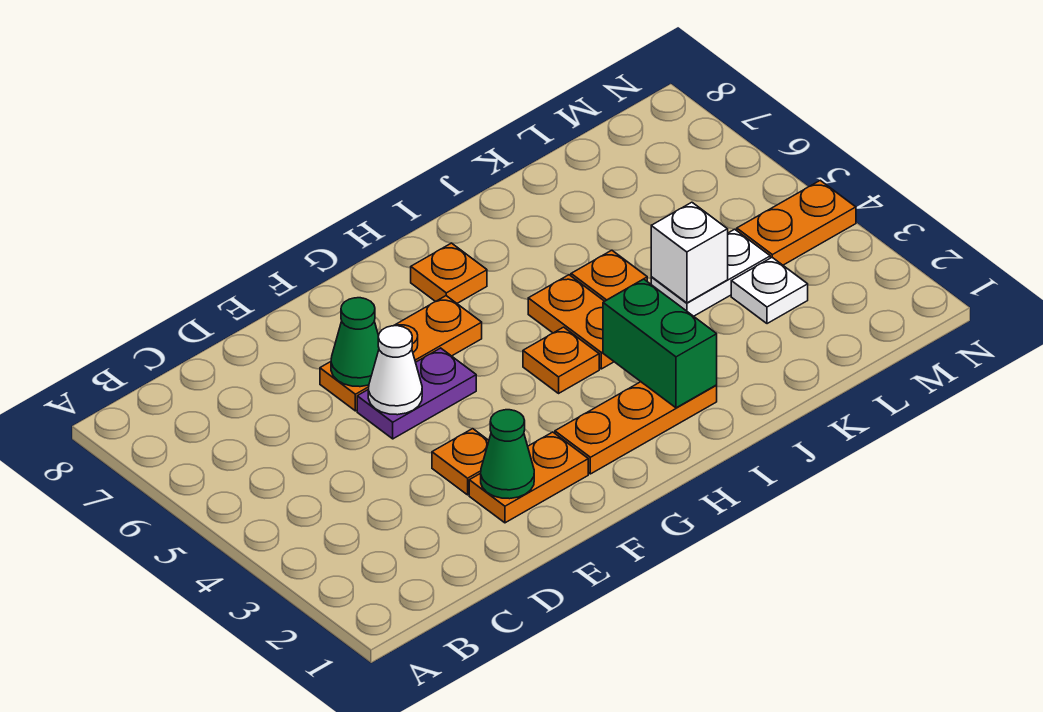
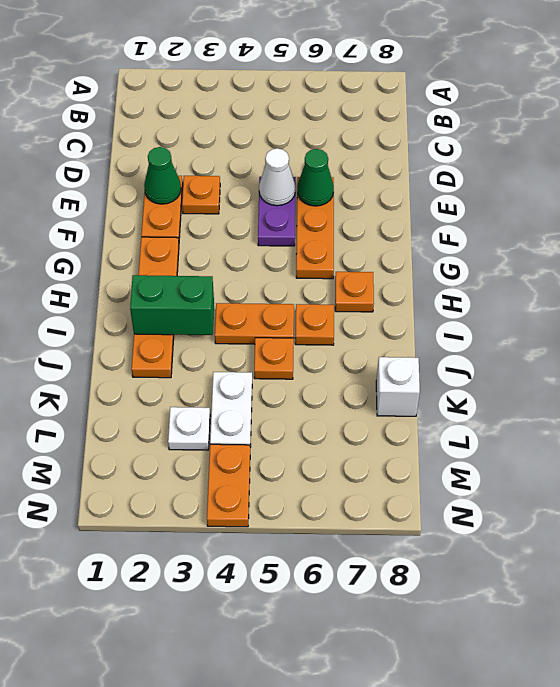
orange 1x3 plate [555,382,717,474] -> orange 1x4 plate [131,237,179,378]
orange 1x1 plate [523,327,599,393] -> orange 1x1 plate moved to [295,304,334,345]
white 1x1 brick [651,202,728,303] -> white 1x1 brick moved to [376,357,420,416]

